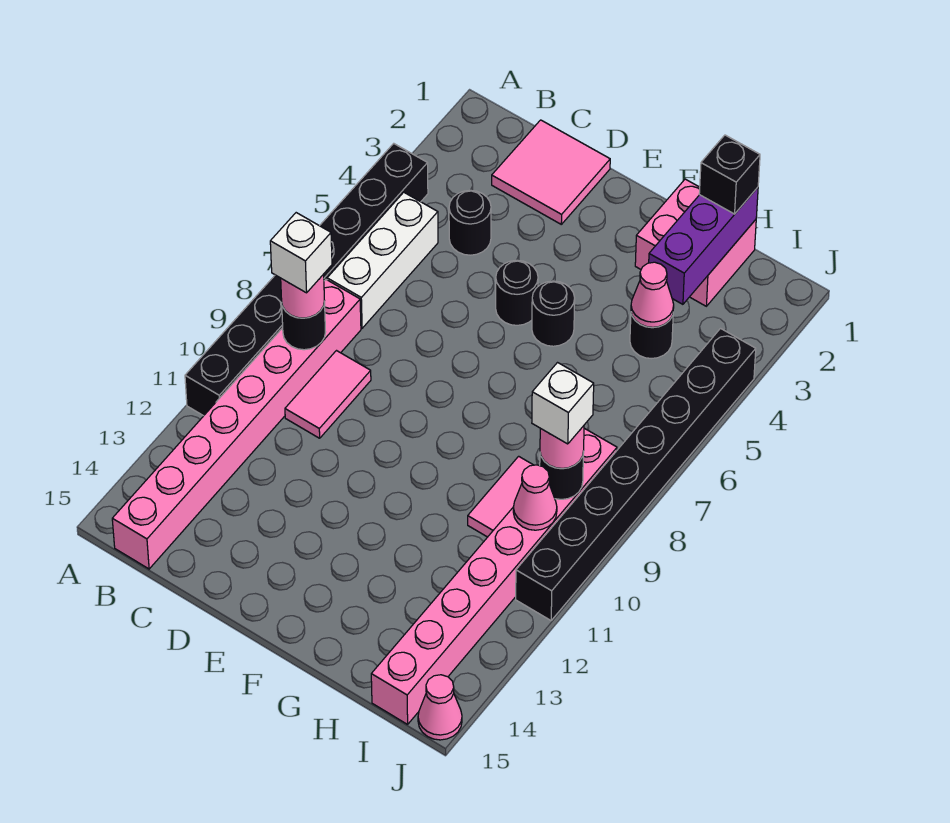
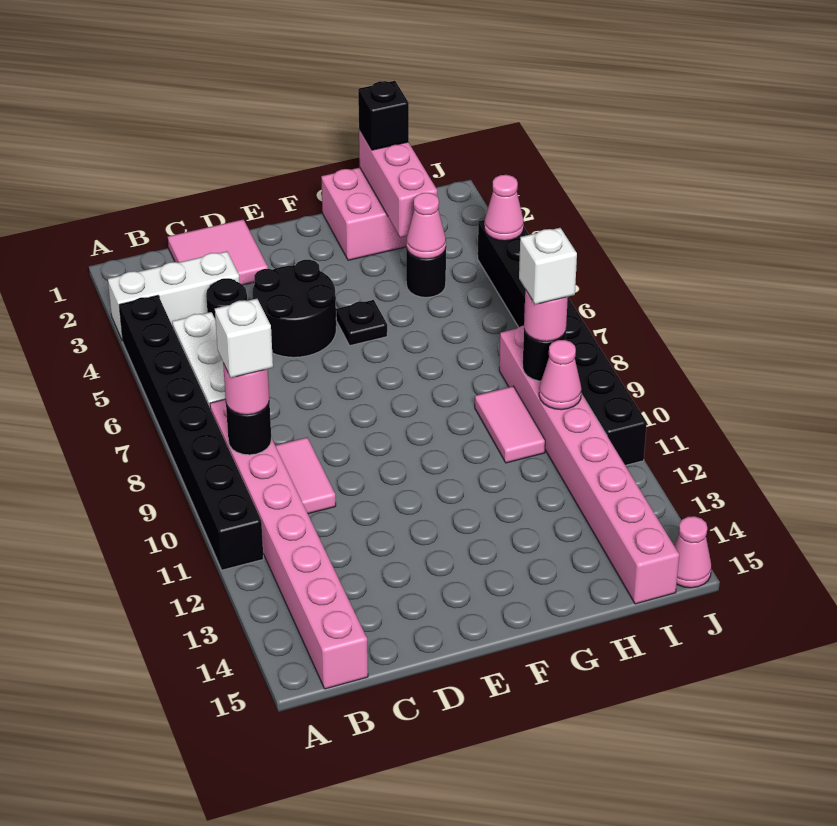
none -> white 1x3 brick [108,251,240,341]
black 1x1 round brick [496,260,538,325] -> black 2x2 round brick [252,260,336,357]
black 1x1 round brick [532,281,575,346] -> black 1x1 plate [336,300,387,346]
purple 1x3 brick [649,187,758,304] -> pink 1x3 brick [359,129,437,238]
none -> pink 1x1 cone [484,175,524,241]

